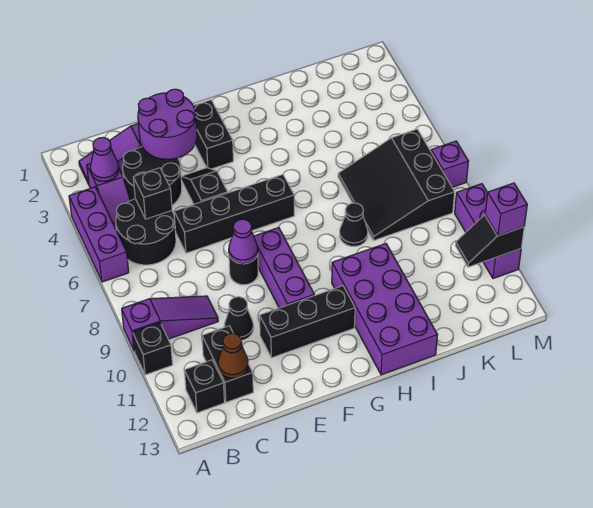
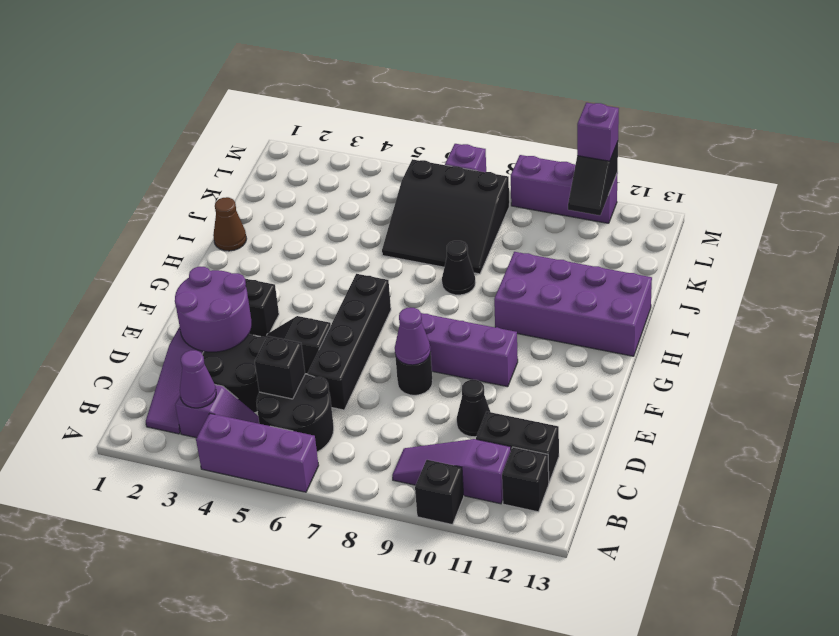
purple 1x3 slope [122,296,218,350] -> purple 1x3 slope turned to [392,439,511,504]
brown 1x1 cone [218,333,248,378] -> brown 1x1 cone moved to [213,197,247,251]
black 1x3 brick [260,286,355,358] -> none

